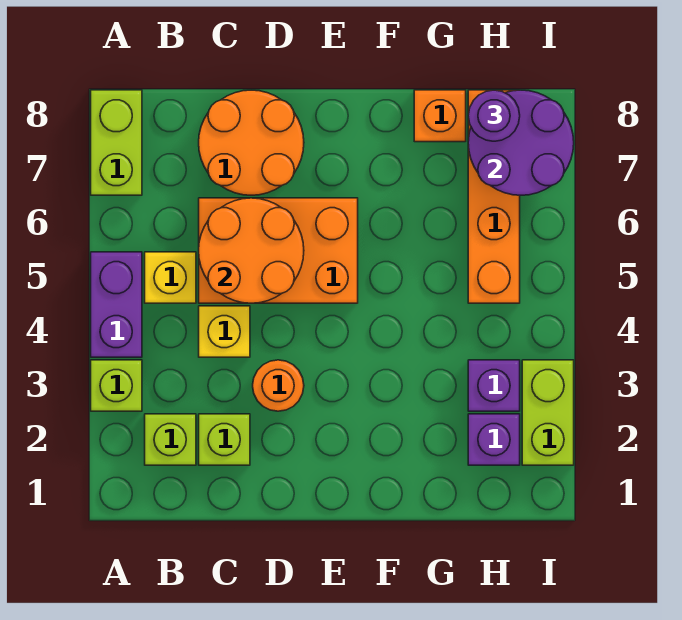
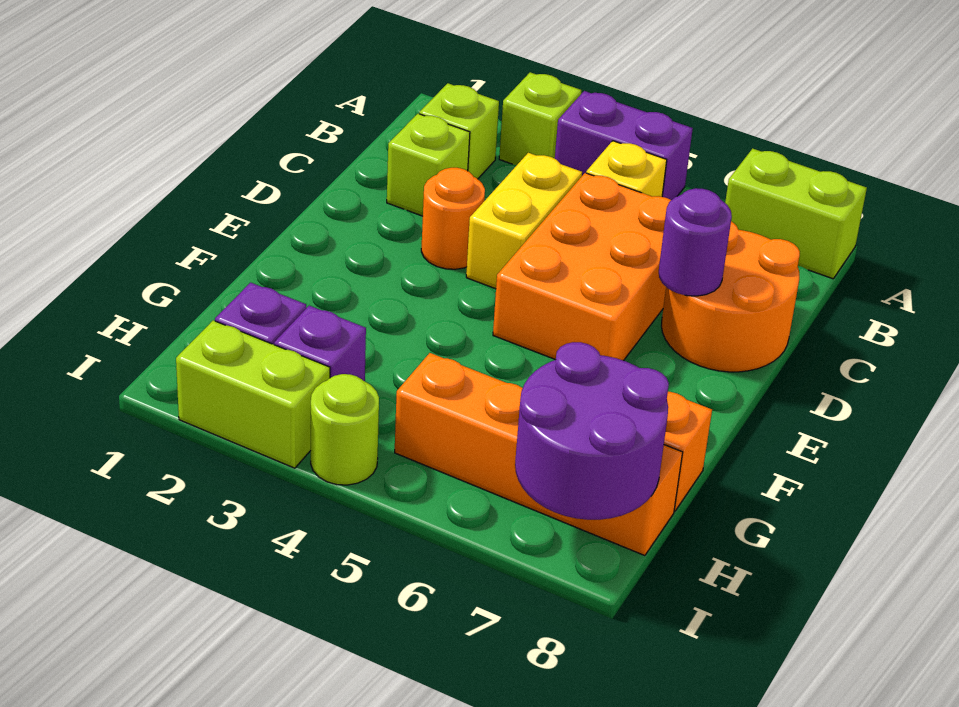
yellow 1x1 brick [199,306,250,357] -> yellow 1x2 brick [466,153,582,289]
orange 2x2 round brick [199,198,304,303] -> none
purple 1x1 round brick [468,90,520,141] -> purple 1x1 round brick moved to [659,188,732,296]
none -> lime 1x1 round brick [311,374,379,485]

